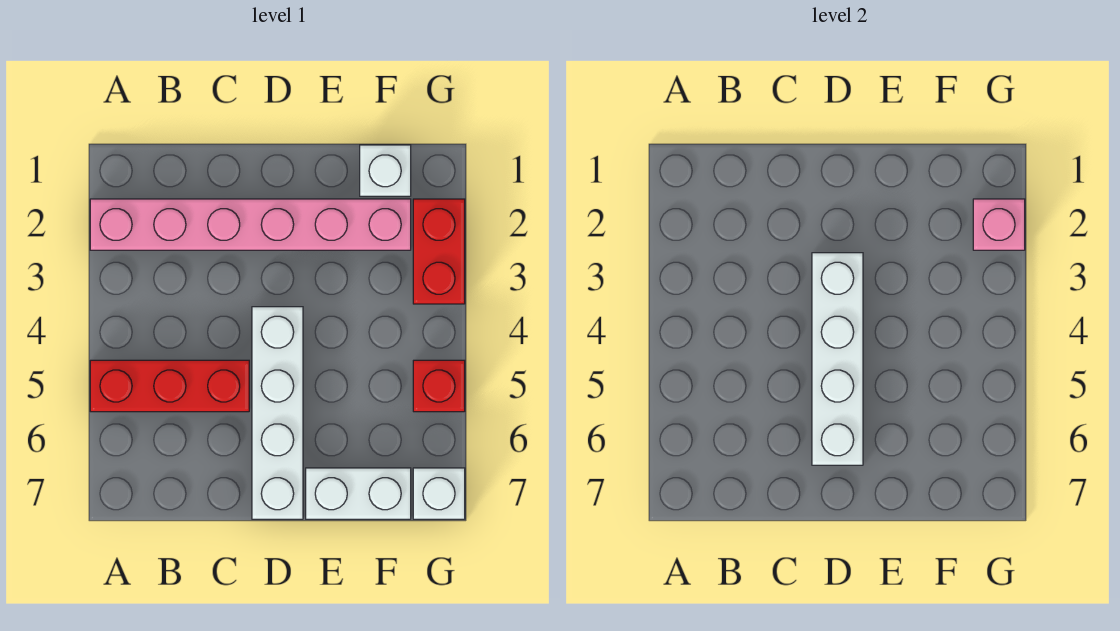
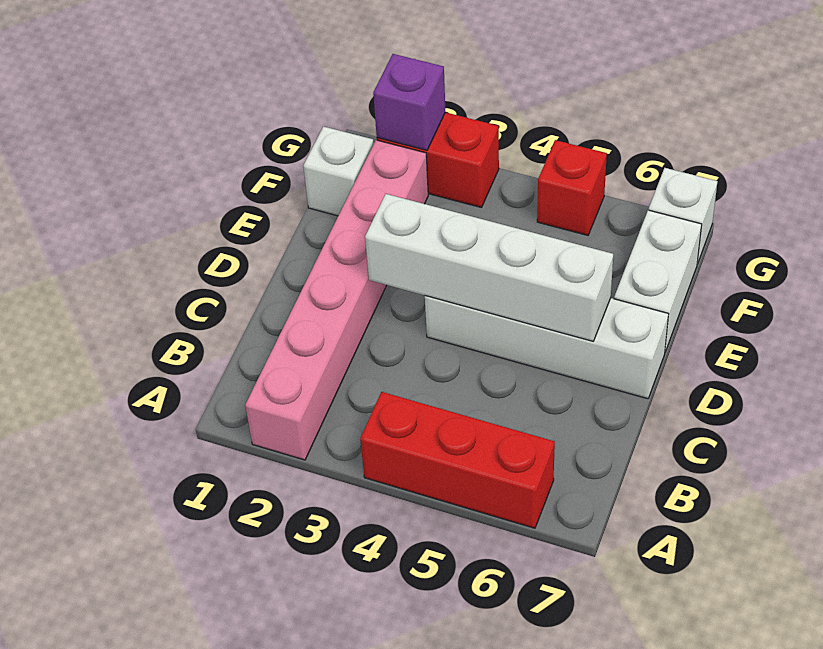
red 1x3 brick [90,360,249,412] -> red 1x3 brick turned to [360,392,555,528]
pink 1x1 brick [973,199,1025,250] -> purple 1x1 brick [373,54,445,150]

